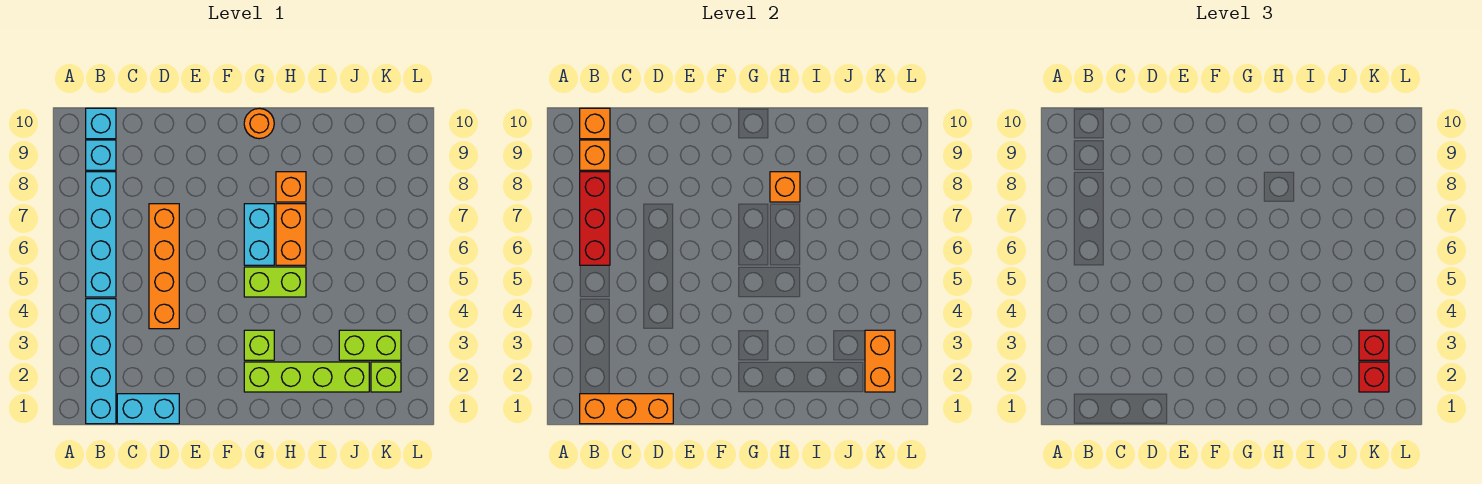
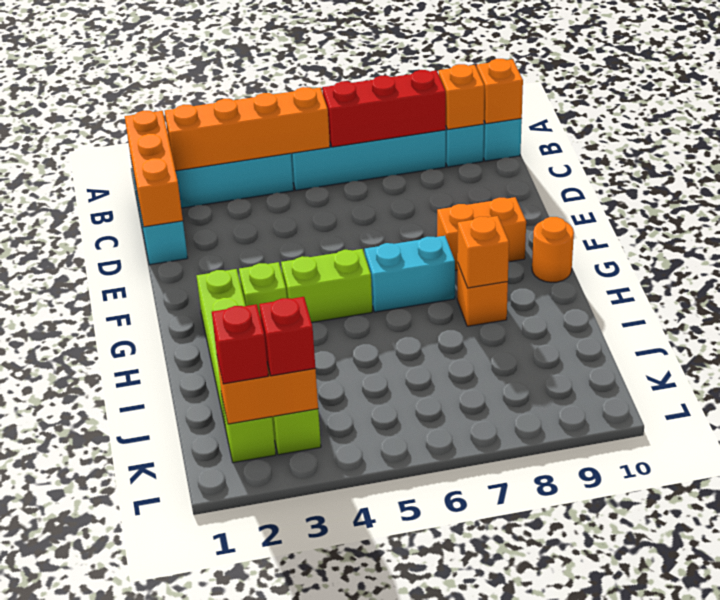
orange 1x4 brick [149,204,179,329] -> orange 1x4 brick moved to [165,87,330,171]
lime 1x2 brick [244,267,306,297] -> lime 1x2 brick turned to [281,249,372,323]
orange 1x2 brick [276,204,306,265] -> orange 1x2 brick moved to [437,197,526,270]

